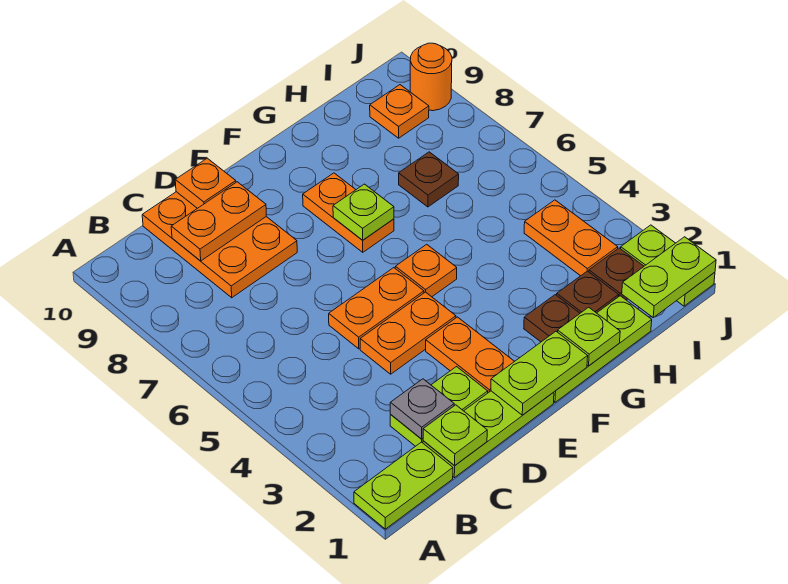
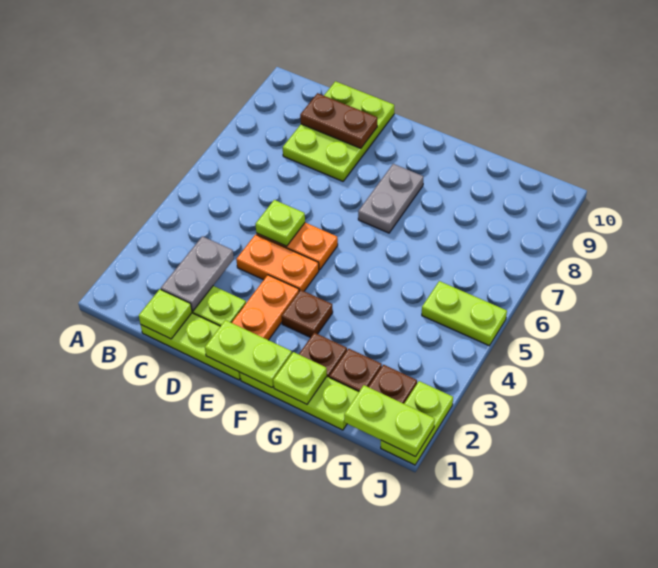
lime 1x2 plate [354,442,453,529] -> lime 1x2 plate moved to [422,281,507,346]
grey 1x1 plate [390,379,454,439] -> grey 1x2 plate [161,236,234,311]
orange 2x3 plate [142,192,297,298] -> lime 2x3 plate [283,81,394,181]
orange 1x2 plate [171,182,266,261] -> brown 1x2 plate [300,93,377,148]
orange 1x1 plate [175,158,236,208] -> none
orange 1x1 plate [395,244,457,297] -> none
orange 1x2 plate [303,173,394,252] -> grey 1x2 plate [358,164,423,233]
lime 1x1 plate [333,184,394,240] -> lime 1x1 plate moved to [256,200,305,246]
brown 1x1 plate [399,152,459,207] -> brown 1x1 plate moved to [282,290,333,338]
orange 1x2 plate [524,200,618,276] -> none
orange 1x1 plate [370,85,429,138] -> none
orange 1x1 round brick [410,43,452,111] -> none

